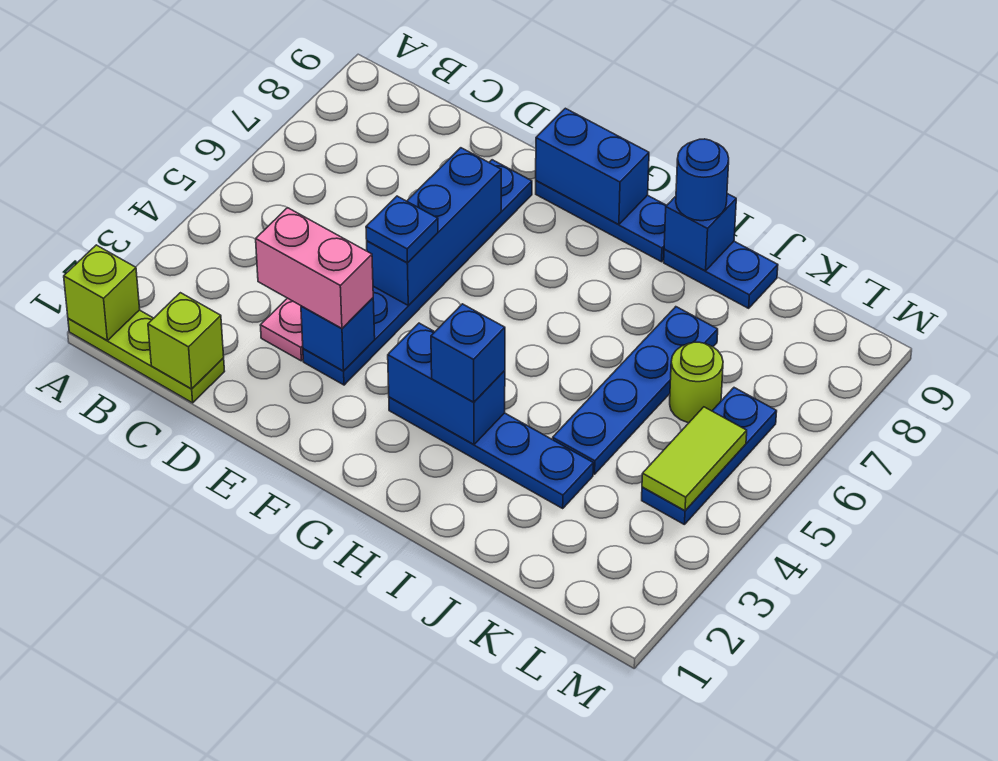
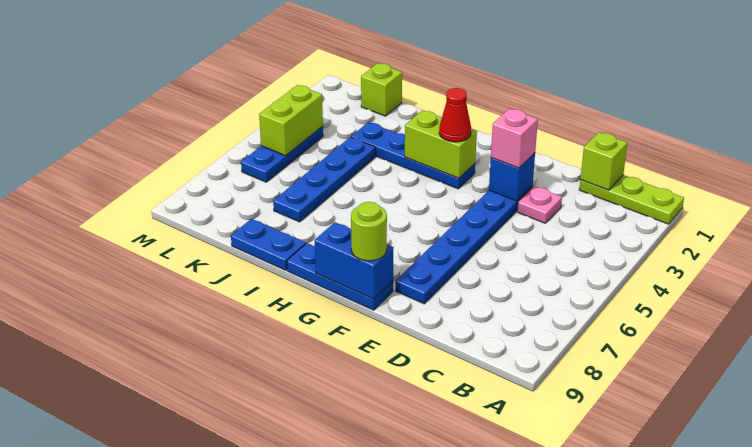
lime 1x1 brick [64,245,140,340] -> lime 1x1 brick moved to [361,63,402,116]
pink 1x2 brick [256,208,373,329] -> pink 1x1 brick [491,109,538,168]
blue 1x3 brick [367,148,501,306] -> none
blue 1x1 plate [366,196,438,263] -> none
blue 1x2 brick [388,323,505,444] -> lime 1x2 brick [405,110,477,178]
none -> red 1x1 cone [439,88,471,142]
blue 1x1 brick [431,304,505,402] -> none
blue 1x1 brick [664,194,736,271] -> none
blue 1x1 round brick [676,139,729,221] -> none
lime 1x1 round brick [670,342,723,423] -> lime 1x1 round brick moved to [351,202,387,261]
lime 1x2 tile [642,407,747,511] -> lime 1x2 brick [259,85,323,156]

